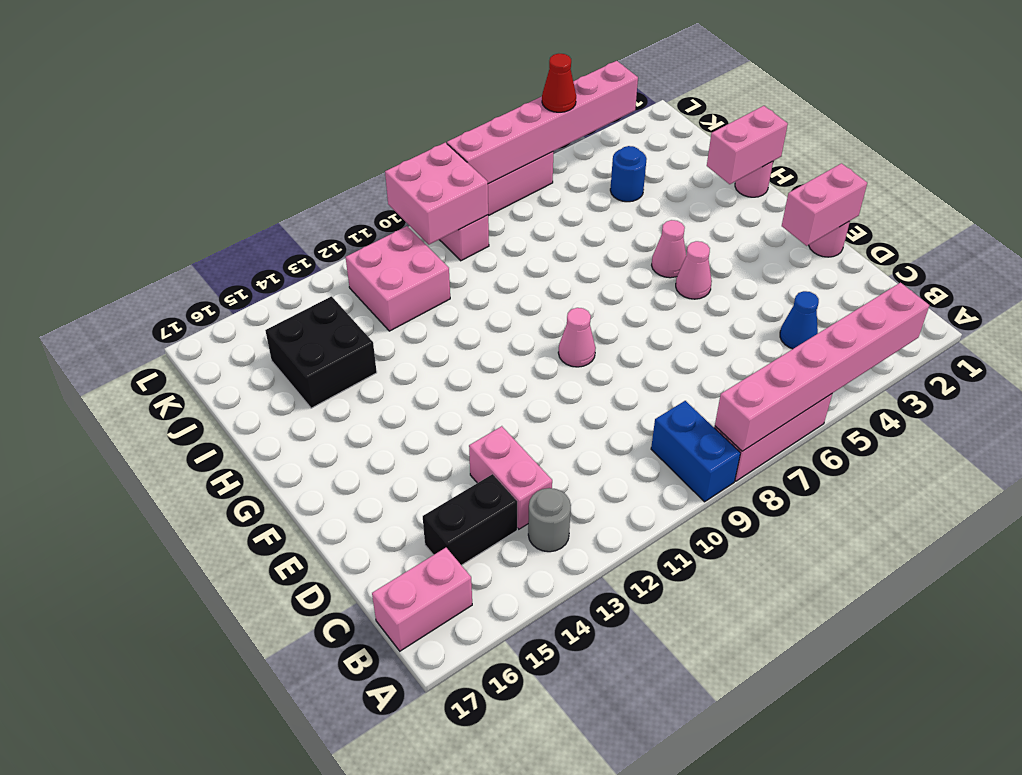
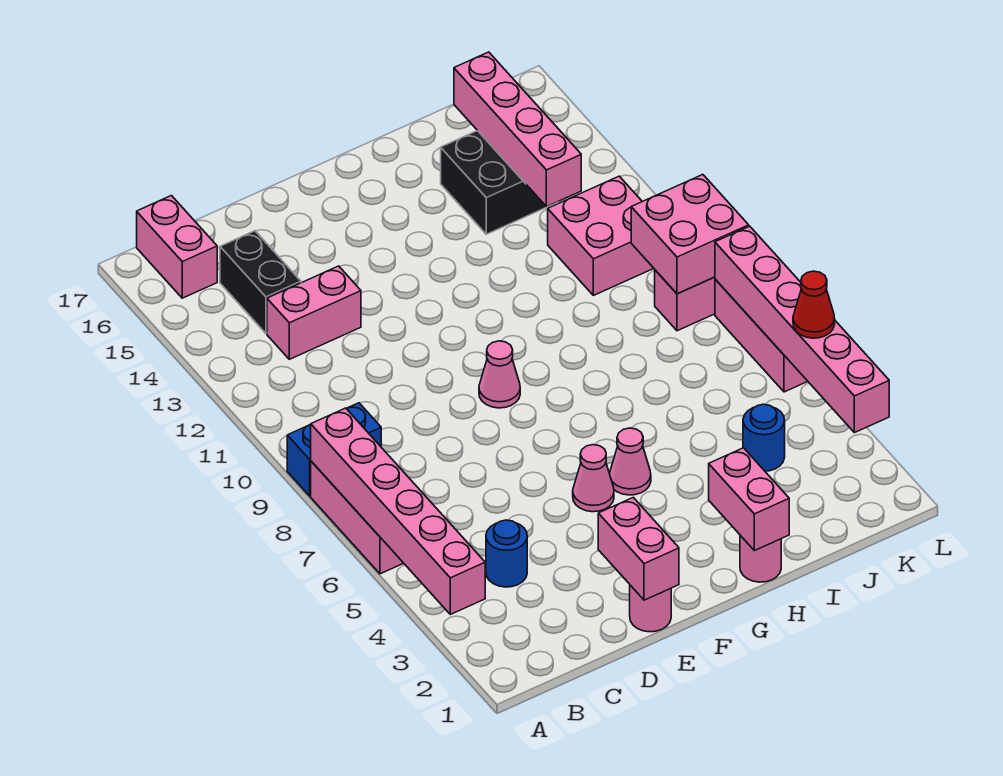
grey 1x1 round brick [528,488,571,552] -> none
blue 1x1 cone [780,291,819,349] -> blue 1x1 round brick [486,520,527,587]
none -> pink 1x4 brick [454,52,581,207]

